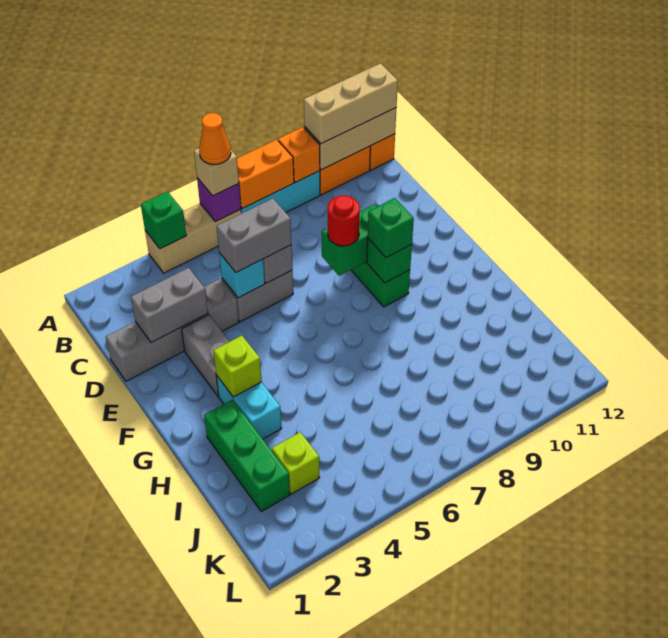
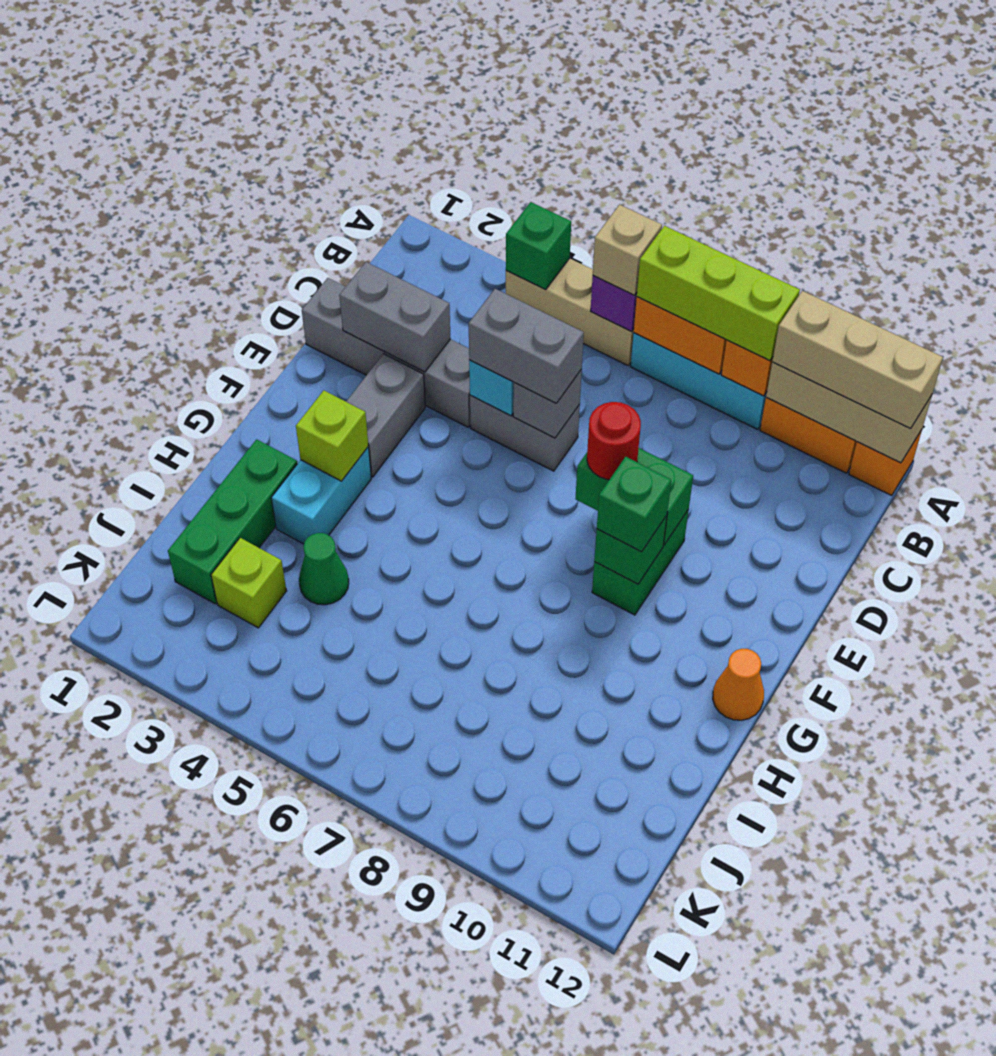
orange 1x1 cone [199,113,231,165] -> orange 1x1 cone moved to [713,649,764,720]
none -> lime 1x3 brick [637,226,800,361]
none -> green 1x1 cone [299,533,349,605]

